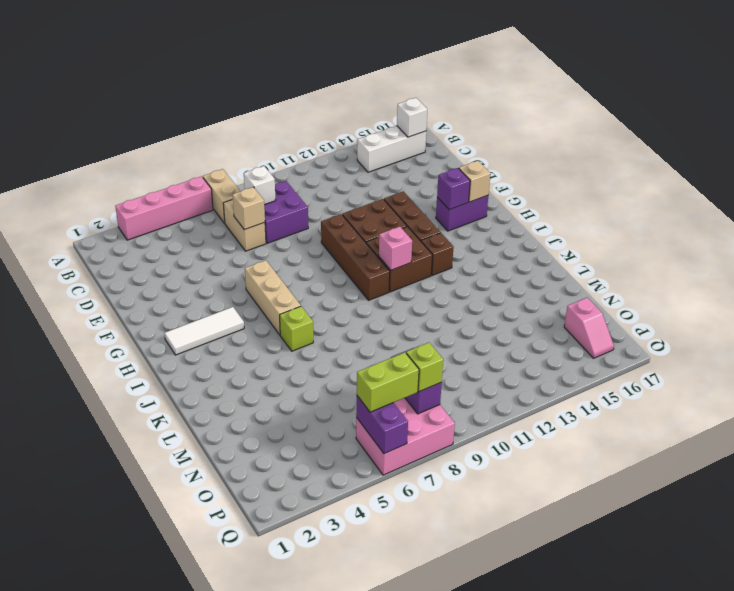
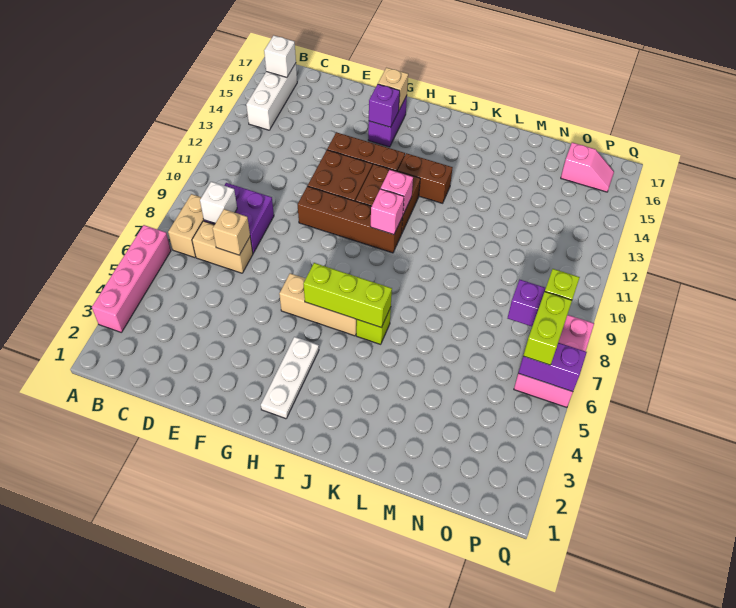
tan 1x2 brick [203,169,240,223] -> tan 1x2 brick turned to [168,194,204,258]
white 1x3 tile [165,307,244,355] -> white 1x3 plate [261,337,319,419]
none -> lime 1x3 brick [304,263,392,328]
none -> pink 1x1 brick [371,189,404,235]
brown 1x1 brick [421,233,453,275] -> brown 1x2 brick [398,153,453,203]

